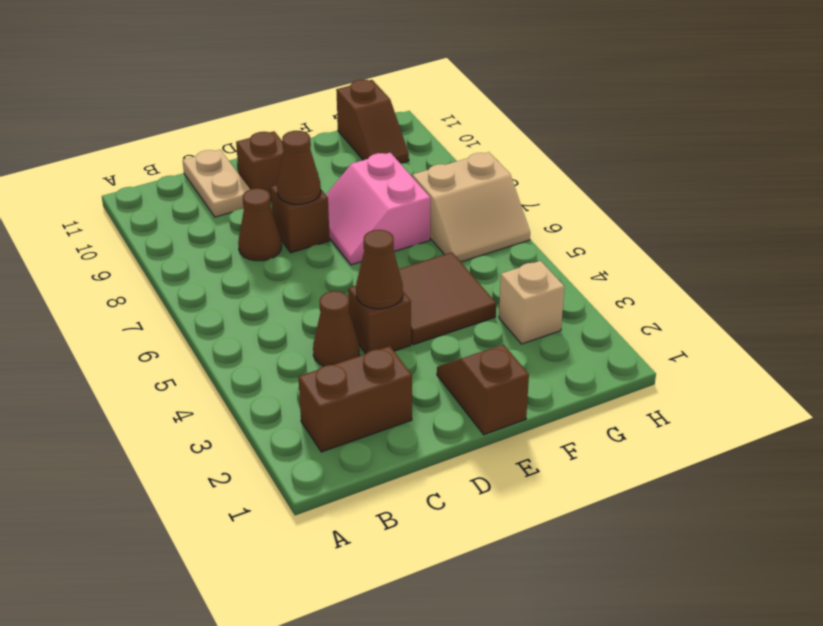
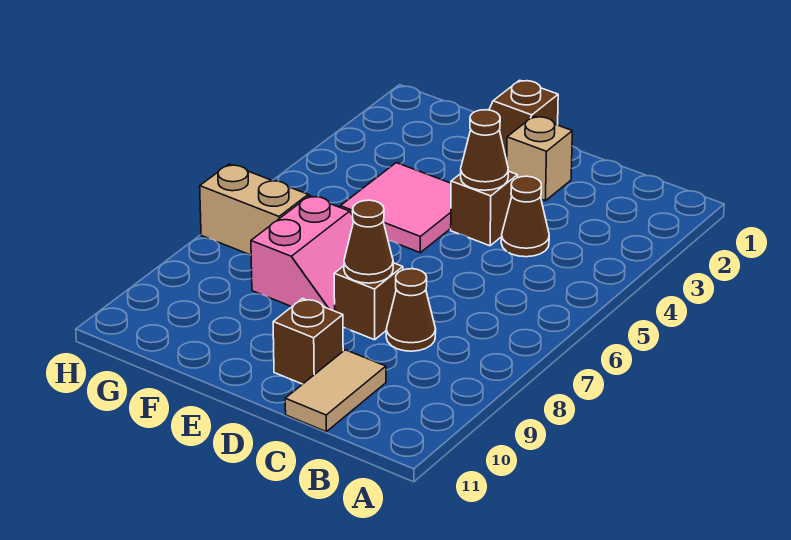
brown 1x2 brick [298,346,412,452] -> none
tan 1x2 plate [183,150,250,217] -> tan 1x2 tile [285,350,386,432]
brown 2x2 tile [399,253,496,345] -> pink 2x2 tile [340,163,451,252]
tan 1x1 brick [499,261,564,344] -> tan 1x1 brick moved to [507,116,572,201]
brown 1x2 slope [336,80,409,163] -> none

